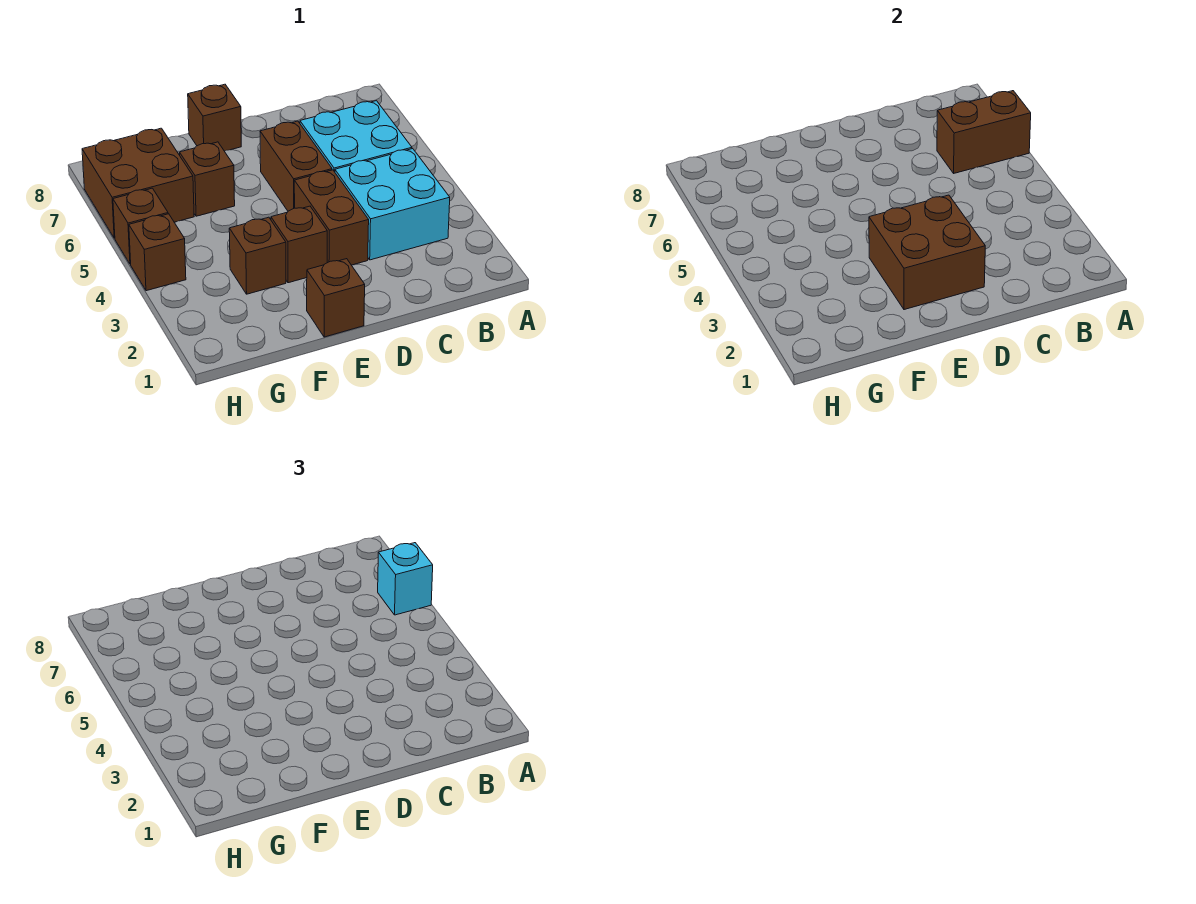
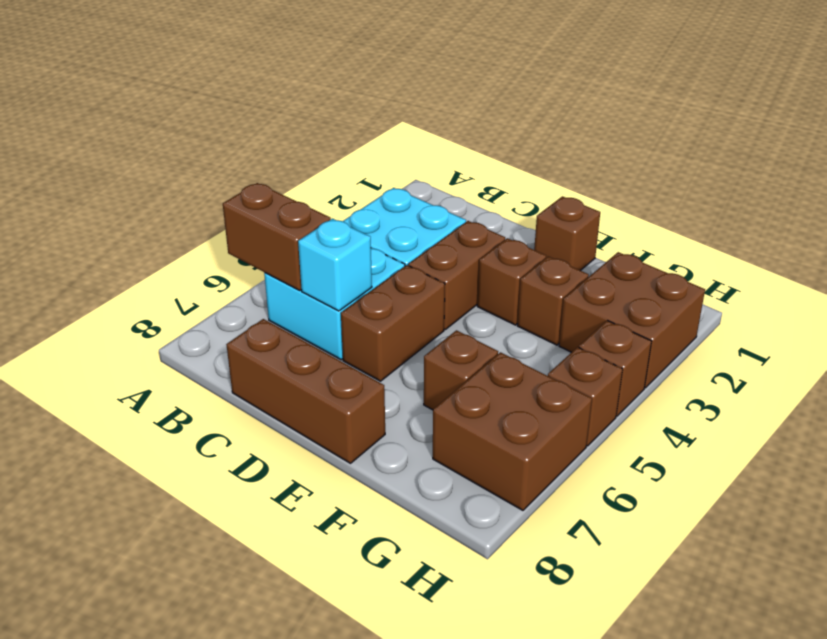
cyan 1x1 brick [378,543,433,615] -> cyan 1x1 brick moved to [298,219,372,311]
brown 2x2 brick [869,195,985,310] -> brown 2x2 brick moved to [559,252,705,388]
brown 1x1 brick [188,84,241,151] -> brown 1x3 brick [226,319,385,463]

